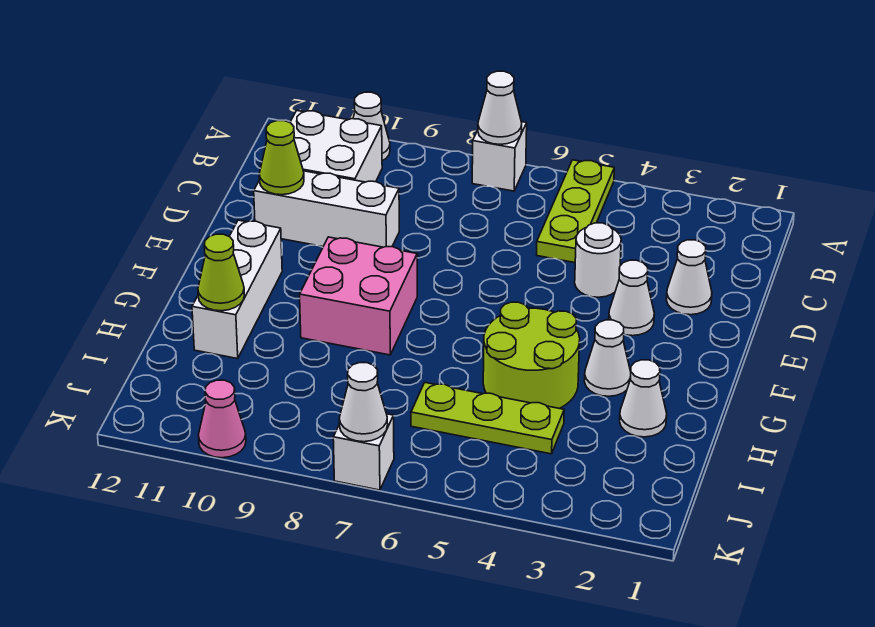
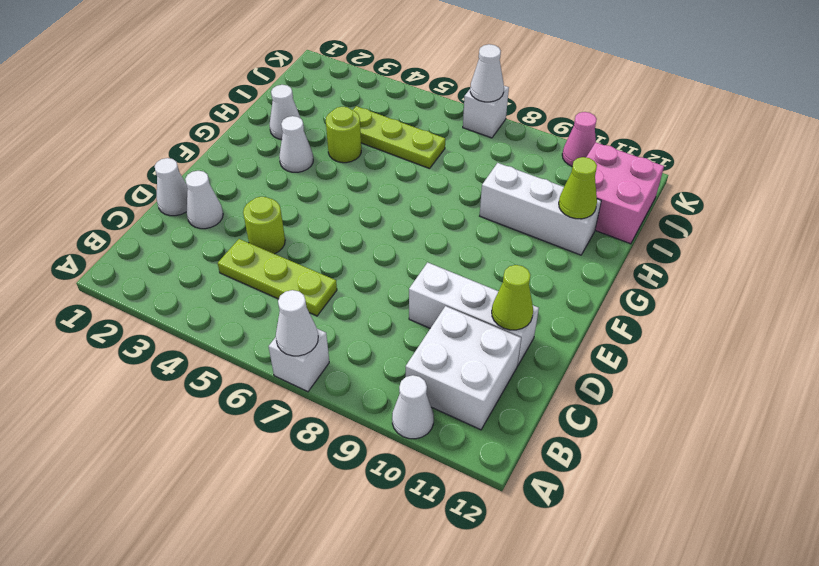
lime 1x3 plate [537,160,614,263] -> lime 1x3 plate turned to [218,239,337,316]
white 1x1 round brick [575,223,621,297] -> lime 1x1 round brick [243,197,285,254]
white 1x1 cone [609,260,654,336] -> white 1x1 cone moved to [155,158,188,216]
pink 2x2 brick [300,237,417,355] -> pink 2x2 brick moved to [586,143,664,244]
white 1x3 brick [192,220,282,359] -> white 1x3 brick turned to [480,163,601,255]
lime 2x2 round brick [483,302,580,408] -> lime 1x1 round brick [326,107,361,163]

